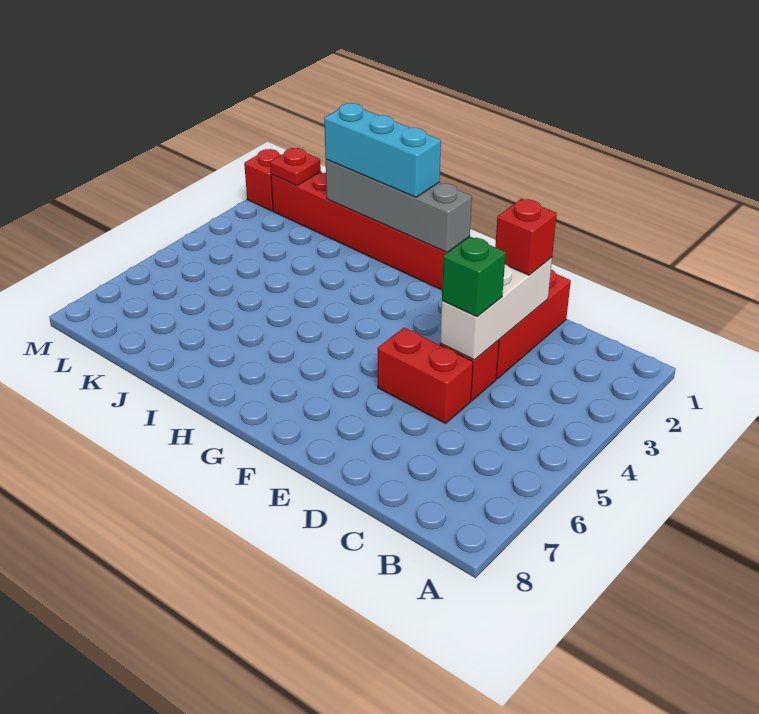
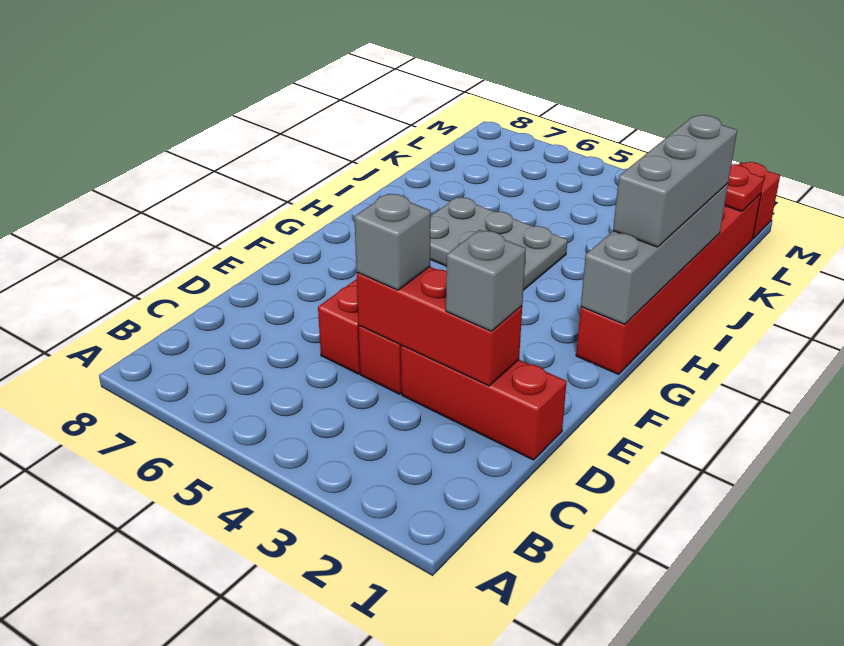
white 1x3 brick [440,257,552,360] -> red 1x3 brick [357,267,522,386]
red 1x1 brick [495,199,557,275] -> grey 1x1 brick [446,230,526,331]
green 1x1 brick [442,236,506,317] -> grey 1x1 brick [354,194,431,290]
cyan 1x3 brick [324,103,441,197] -> grey 1x3 brick [613,115,737,247]
none -> grey 2x3 plate [430,197,567,290]

